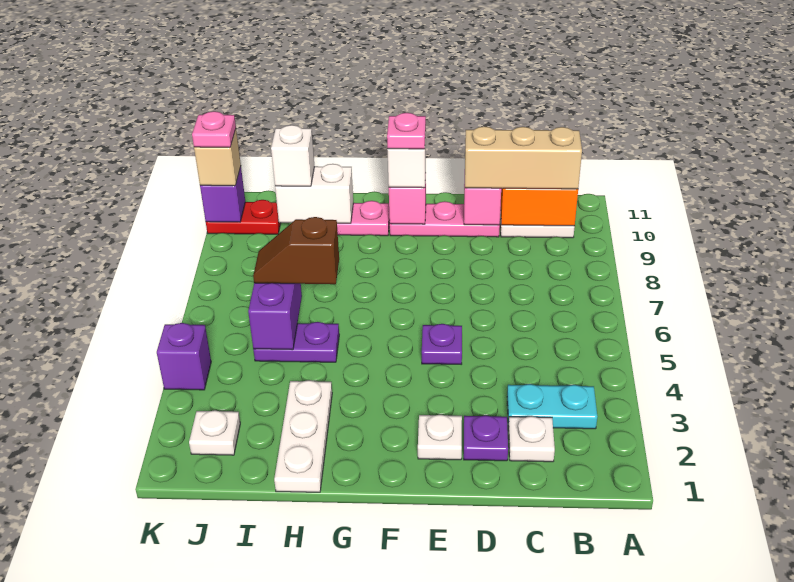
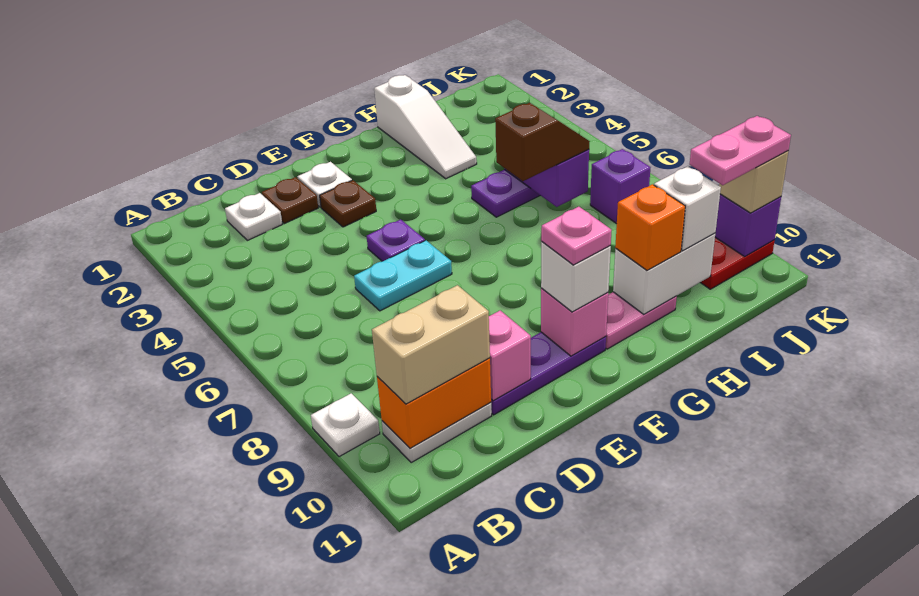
cyan 1x2 plate [507,384,597,429] -> cyan 1x2 plate moved to [354,240,452,311]
tan 1x3 brick [465,126,582,189] -> tan 1x2 brick [372,285,490,404]
purple 1x1 plate [464,415,508,461] -> brown 1x1 plate [262,177,318,224]
pink 1x3 plate [390,201,500,237] -> purple 1x3 plate [491,332,606,415]
none -> brown 1x1 plate [320,180,376,227]
white 1x3 plate [274,380,332,492] -> white 1x3 slope [374,75,477,179]
none -> orange 1x1 brick [615,184,685,270]
white 1x1 plate [189,410,240,455] -> white 1x1 plate moved to [311,393,380,457]
purple 1x1 brick [157,323,211,390] -> purple 1x1 brick moved to [590,149,651,224]
pink 1x1 plate [192,111,236,147] -> pink 1x2 plate [690,116,791,185]

